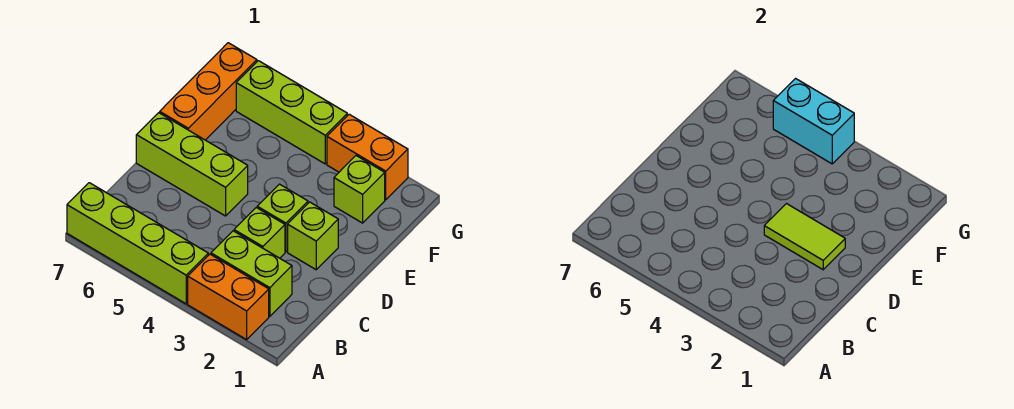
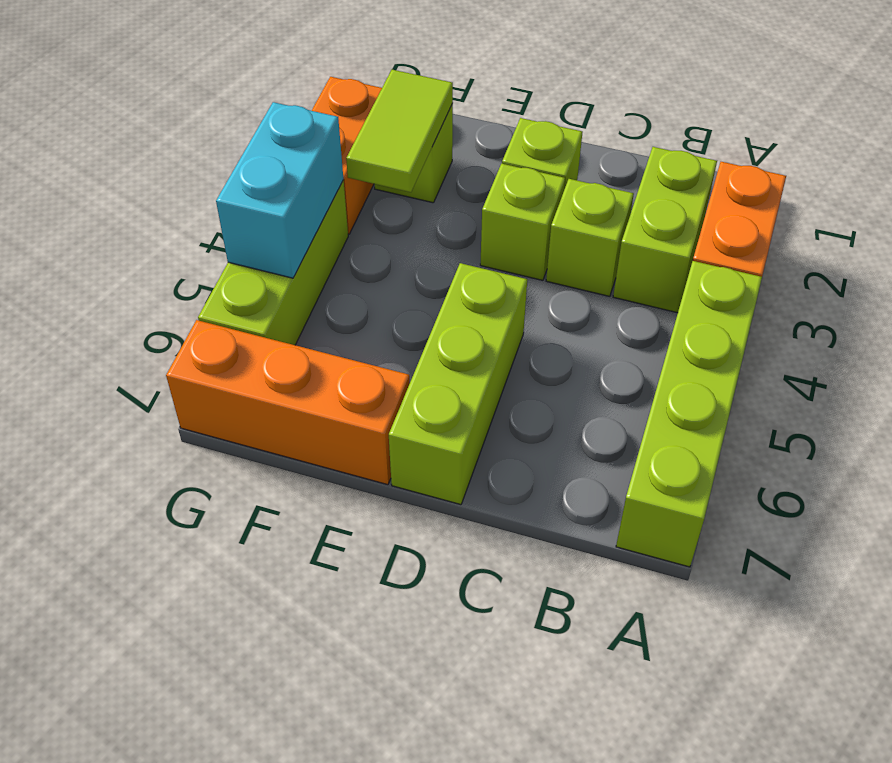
lime 1x2 tile [764,204,845,270] -> lime 1x2 tile moved to [346,70,453,192]

